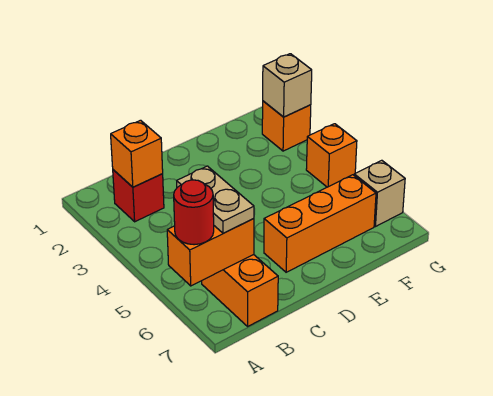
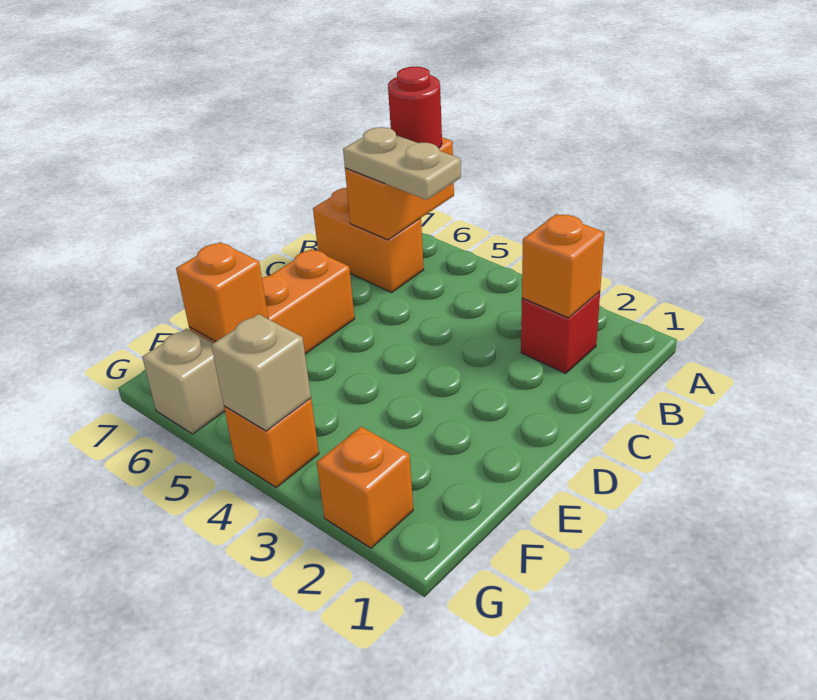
none -> orange 1x1 brick [176,242,268,341]
tan 1x1 brick [263,54,312,117] -> tan 1x1 brick moved to [211,314,311,431]

